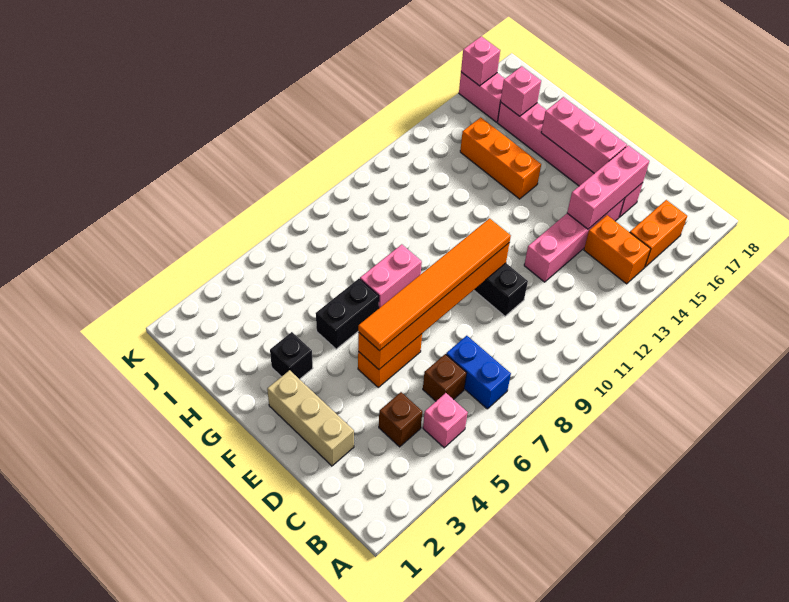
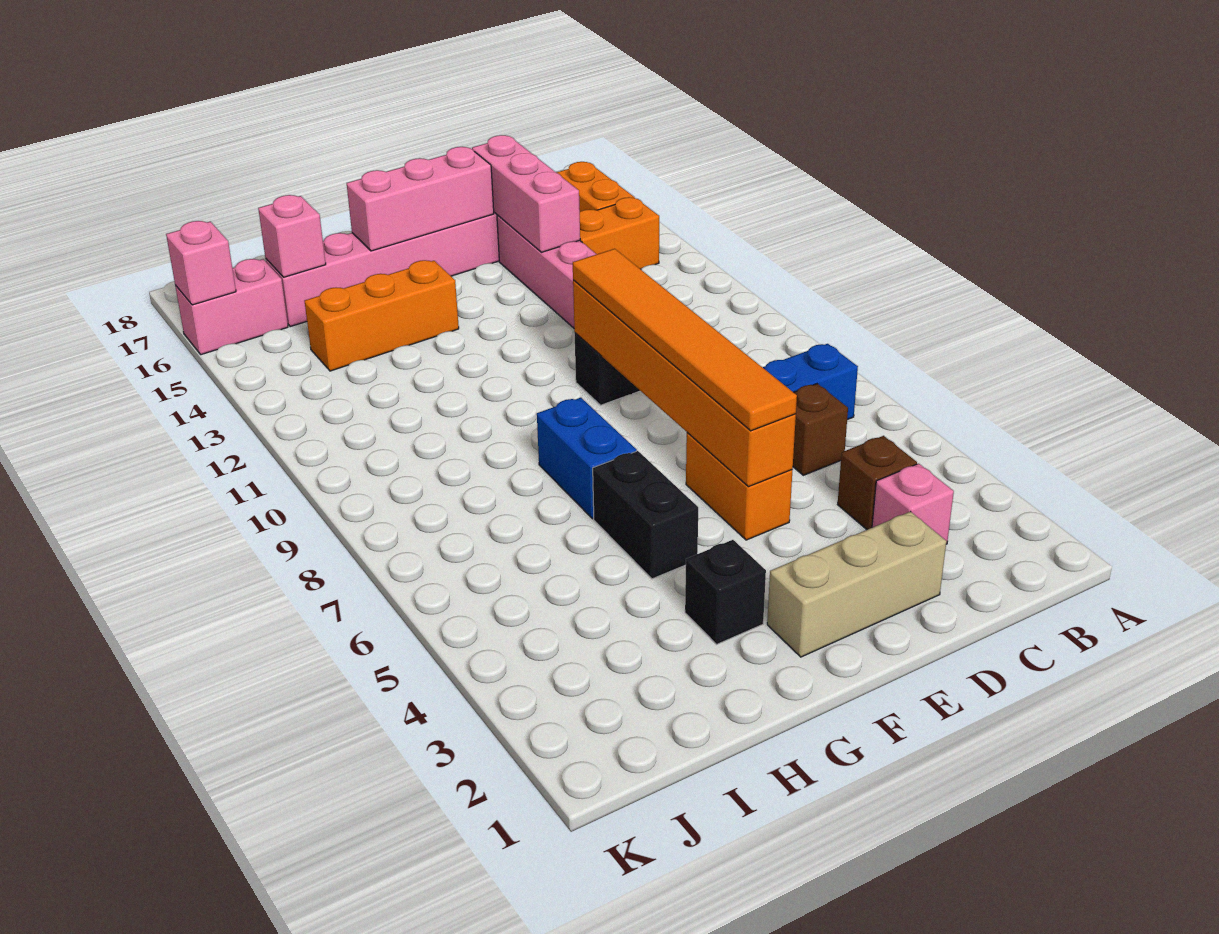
pink 1x1 brick [423,393,468,448] -> pink 1x1 brick moved to [872,464,954,544]
pink 1x2 brick [360,244,422,308] -> blue 1x2 brick [537,398,637,519]

